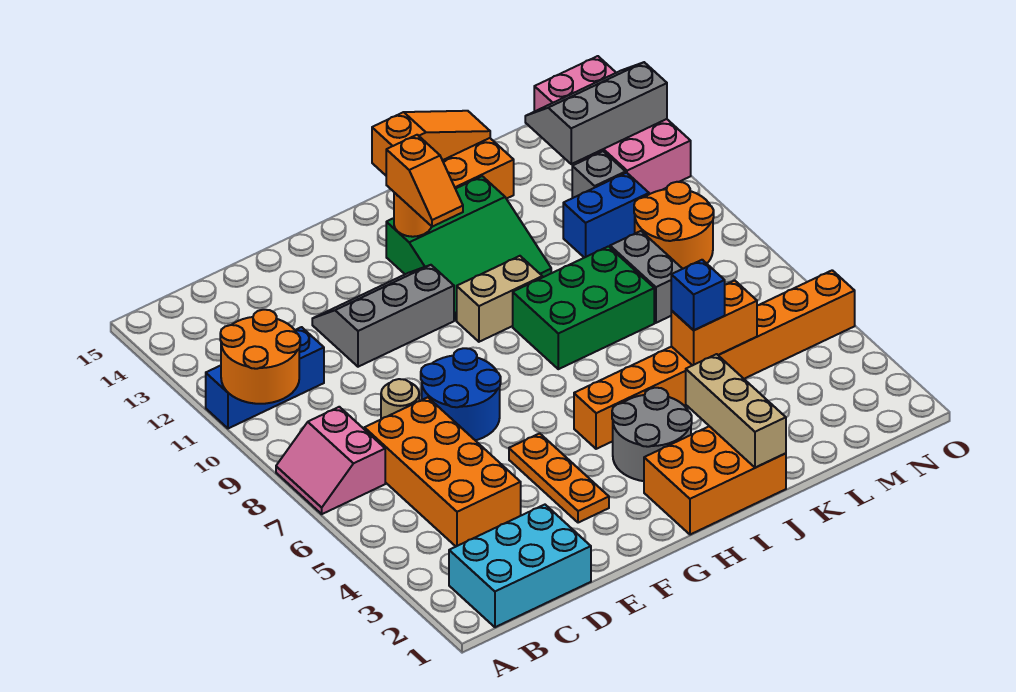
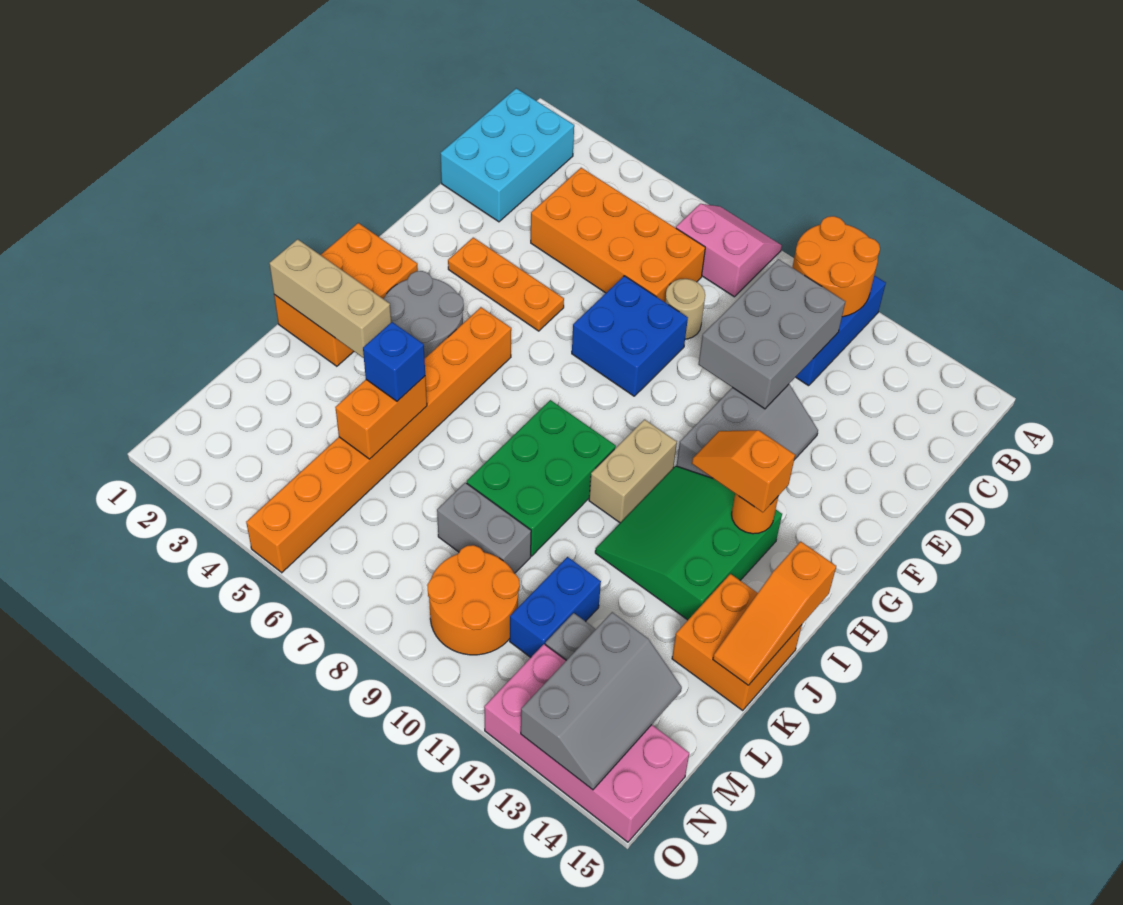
none -> grey 2x3 brick [698,259,845,409]
blue 2x2 round brick [421,348,501,440] -> blue 2x2 brick [572,276,688,396]

